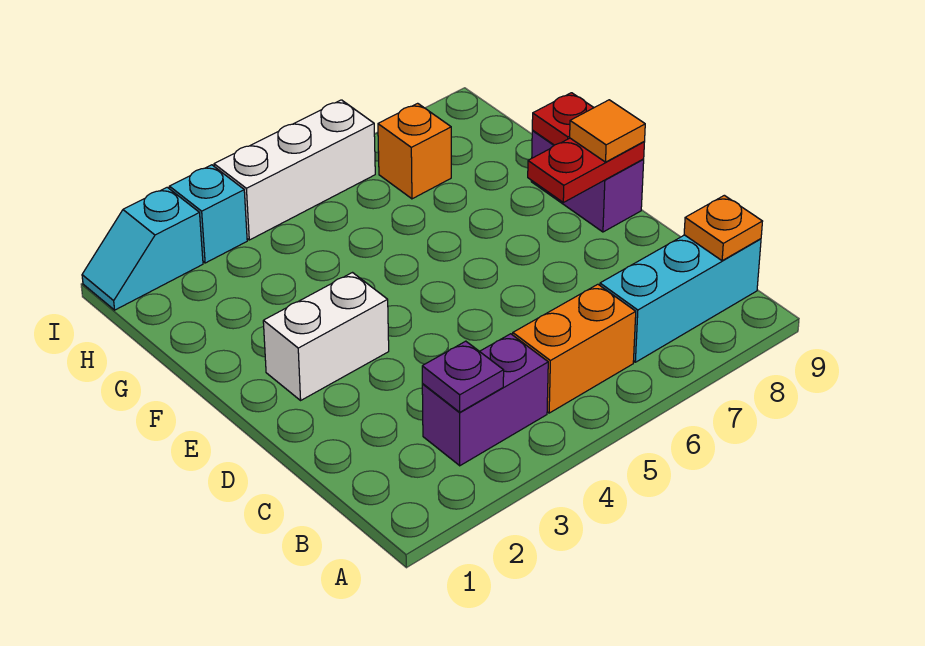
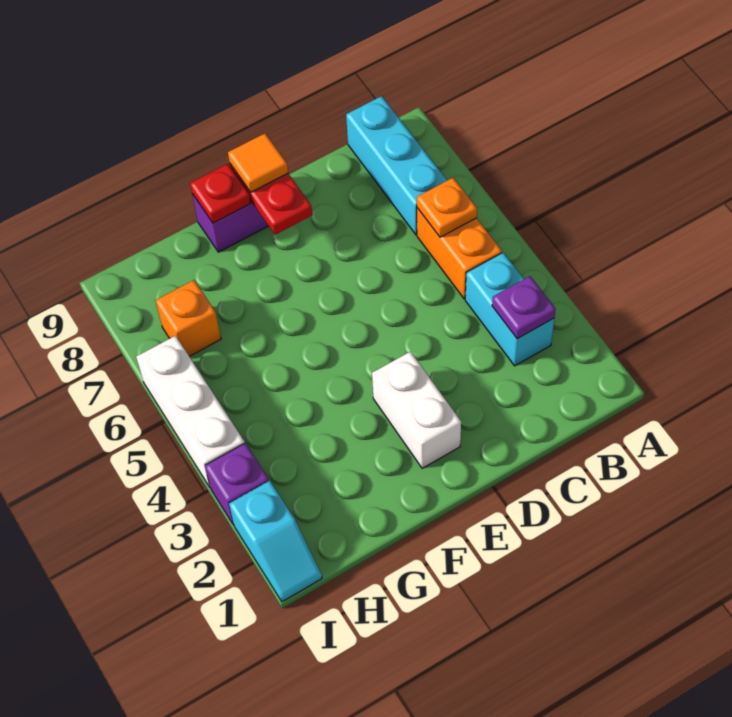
purple 1x2 brick [422,334,548,466] -> cyan 1x2 brick [465,253,554,366]
orange 1x1 plate [684,195,763,261] -> orange 1x1 plate moved to [417,178,477,237]
cyan 1x1 brick [169,165,247,263] -> purple 1x1 brick [205,443,269,525]

